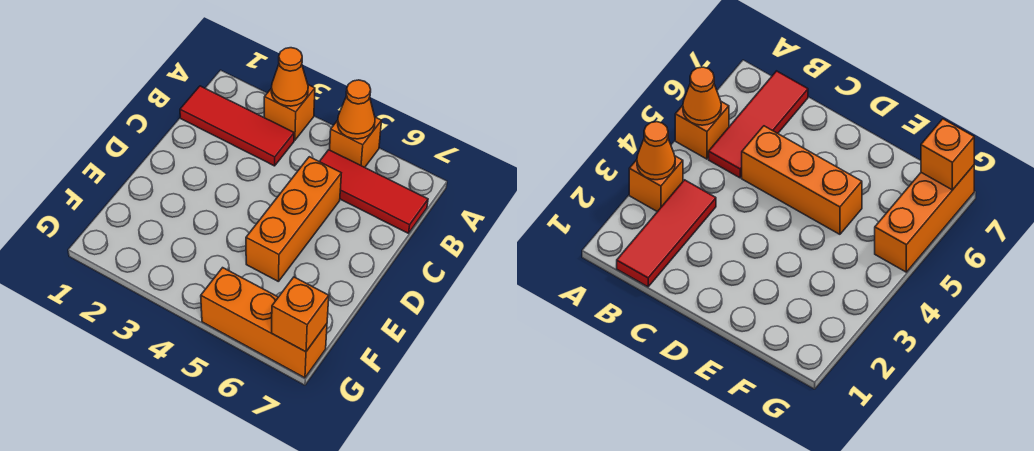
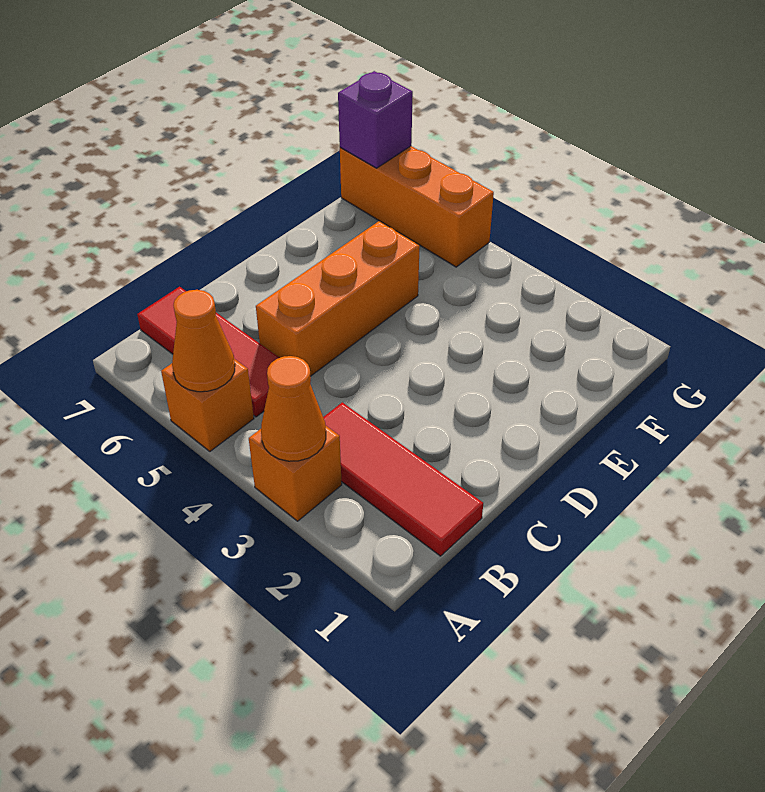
orange 1x1 brick [272,277,329,352] -> purple 1x1 brick [338,71,413,168]

